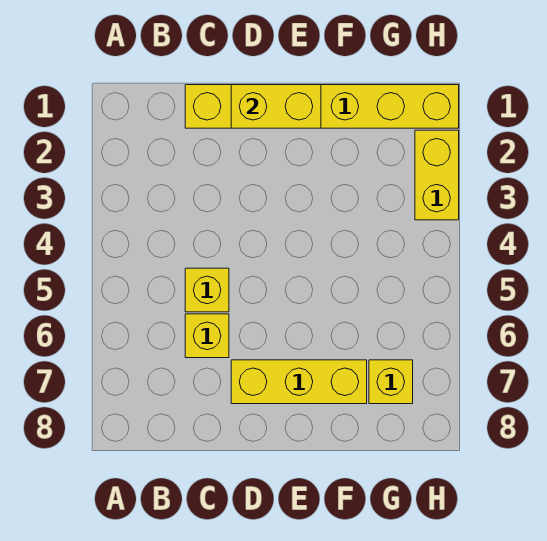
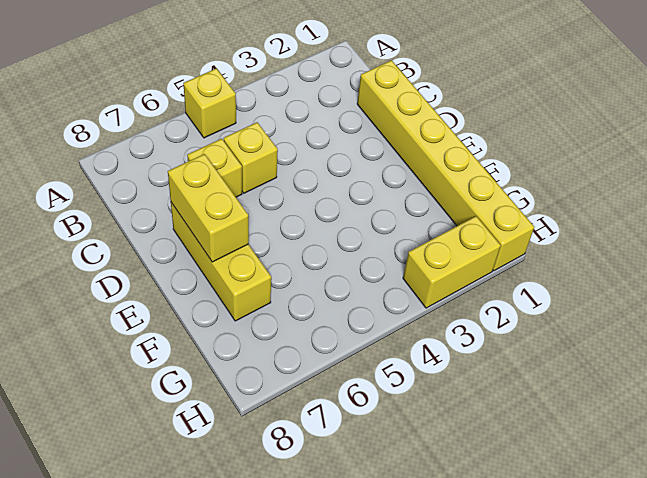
yellow 1x2 brick [231,85,321,128] -> yellow 1x2 brick moved to [168,154,249,262]
yellow 1x1 brick [369,360,413,404] -> yellow 1x1 brick moved to [183,68,236,138]

